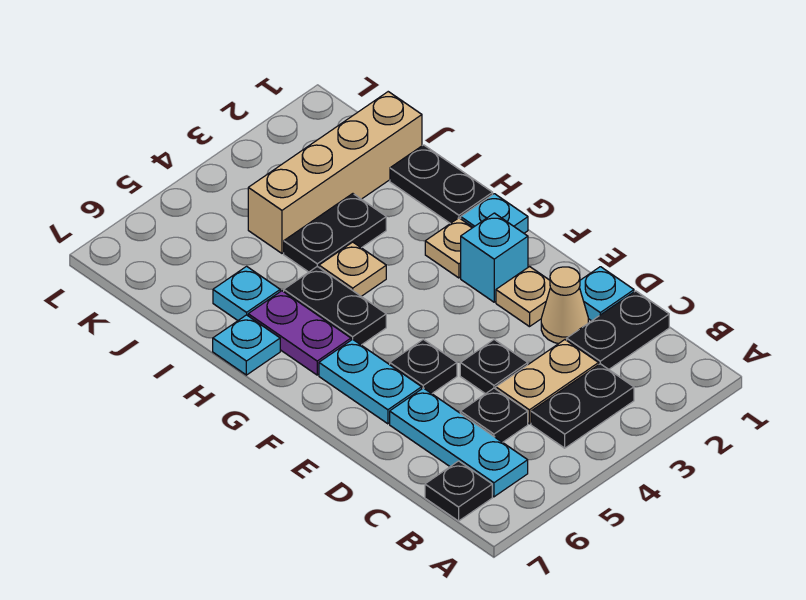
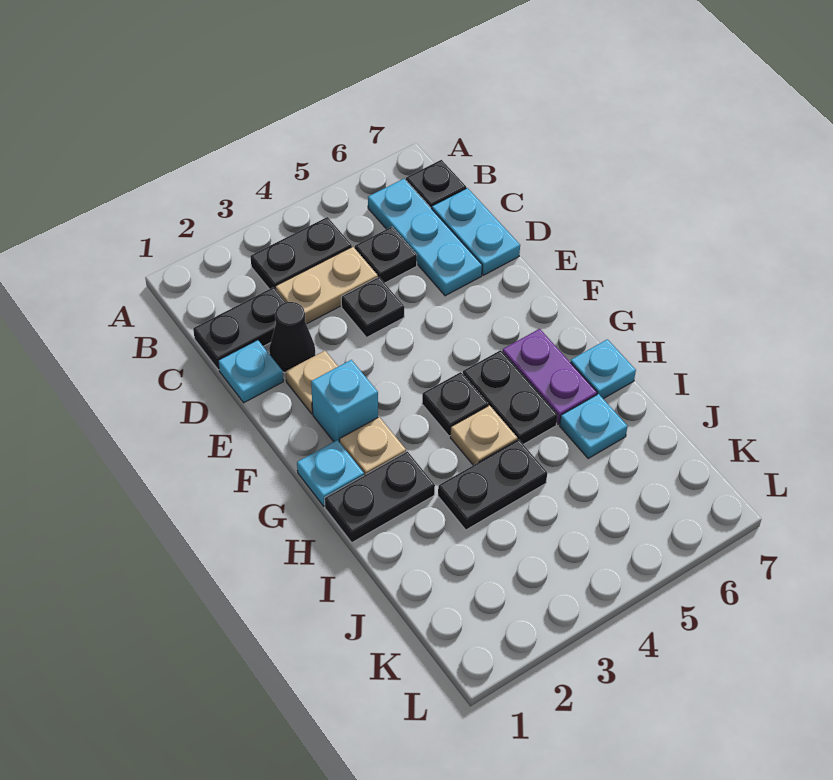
tan 1x1 cone [541,267,588,344] -> black 1x1 cone [269,302,315,373]
black 1x1 plate [390,339,457,394] -> black 1x1 plate moved to [422,372,488,436]
cyan 1x2 plate [319,339,422,424] -> cyan 1x2 plate moved to [432,188,520,275]
black 1x2 plate [390,145,493,224] -> black 1x2 plate turned to [325,451,435,542]
tan 1x4 brick [248,92,422,253] -> none

